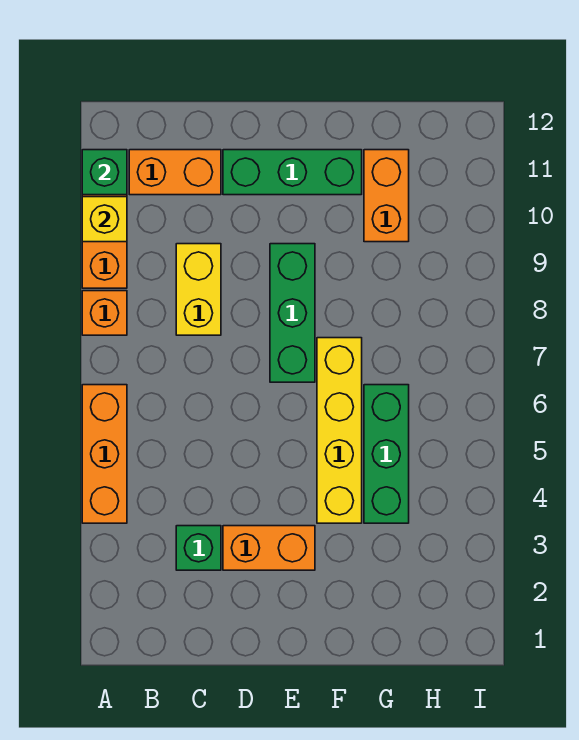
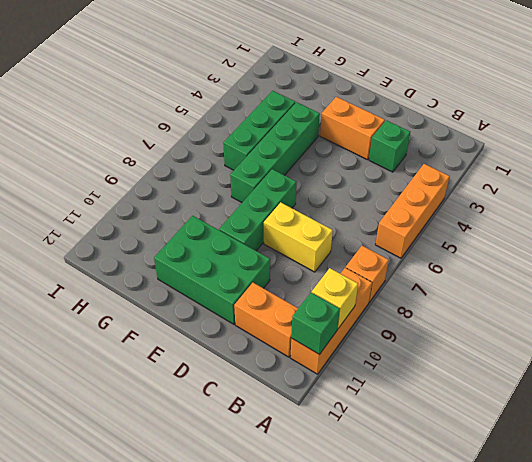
yellow 1x2 brick [176,244,221,335] -> yellow 1x2 brick turned to [264,202,333,272]
green 1x3 brick [223,150,362,195] -> green 2x3 brick [154,216,270,324]
yellow 1x4 brick [317,338,362,523] -> green 1x4 brick [230,102,320,202]
orange 1x2 brick [364,150,409,242] -> none

